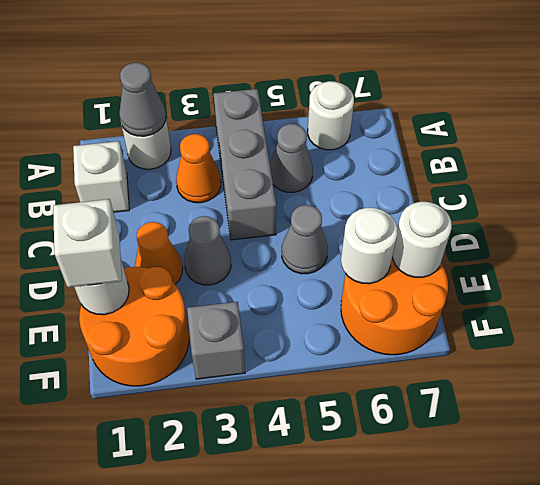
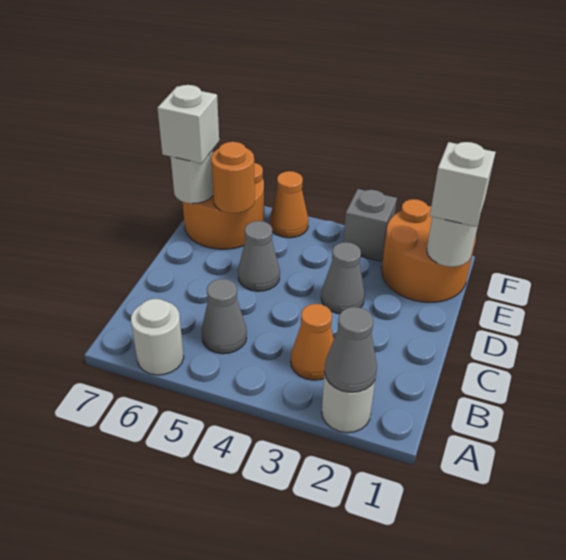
grey 1x3 brick [214,89,276,240] -> none
white 1x1 brick [73,141,129,212] -> white 1x1 brick moved to [158,85,219,164]
orange 1x1 cone [135,222,183,284] -> orange 1x1 cone moved to [270,171,309,238]
white 1x1 round brick [341,208,398,284] -> orange 1x1 round brick [211,142,255,213]

